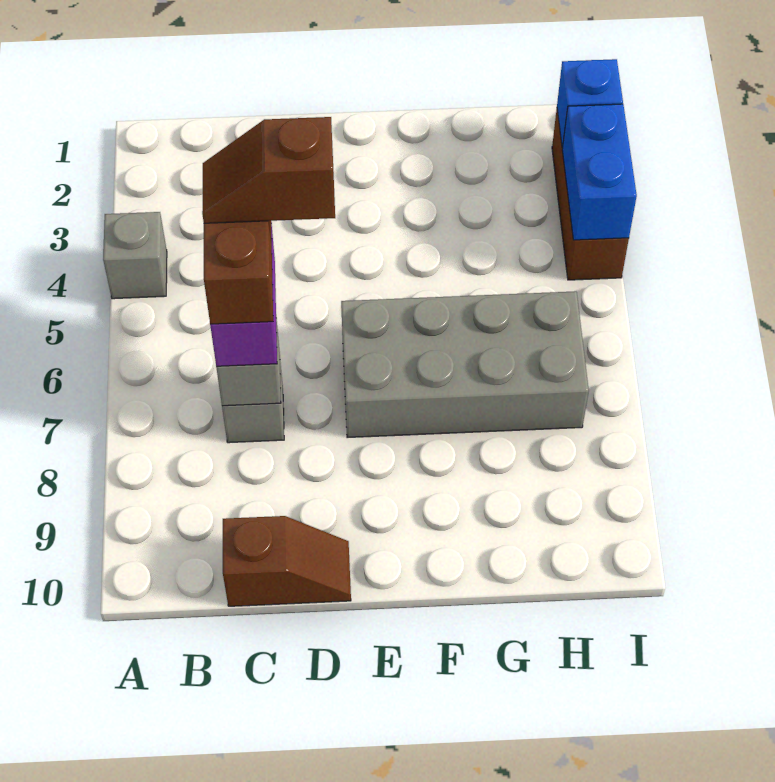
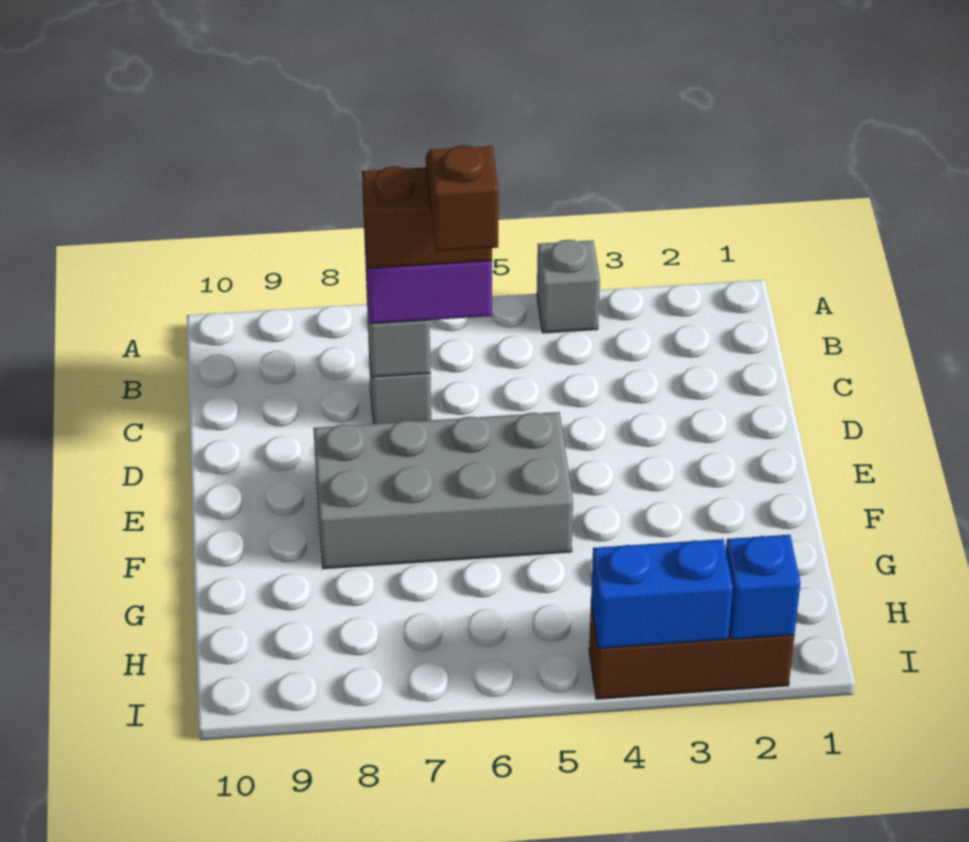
brown 1x2 slope [223,516,351,606] -> none
grey 2x4 brick [341,291,589,438] -> grey 2x4 brick turned to [314,412,573,569]

